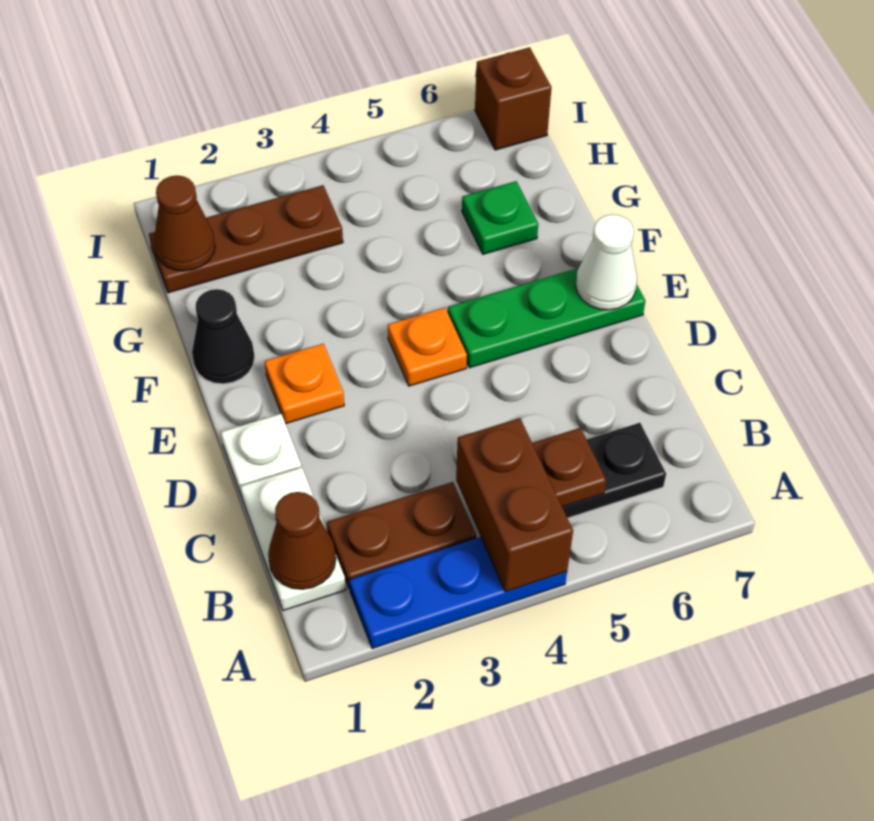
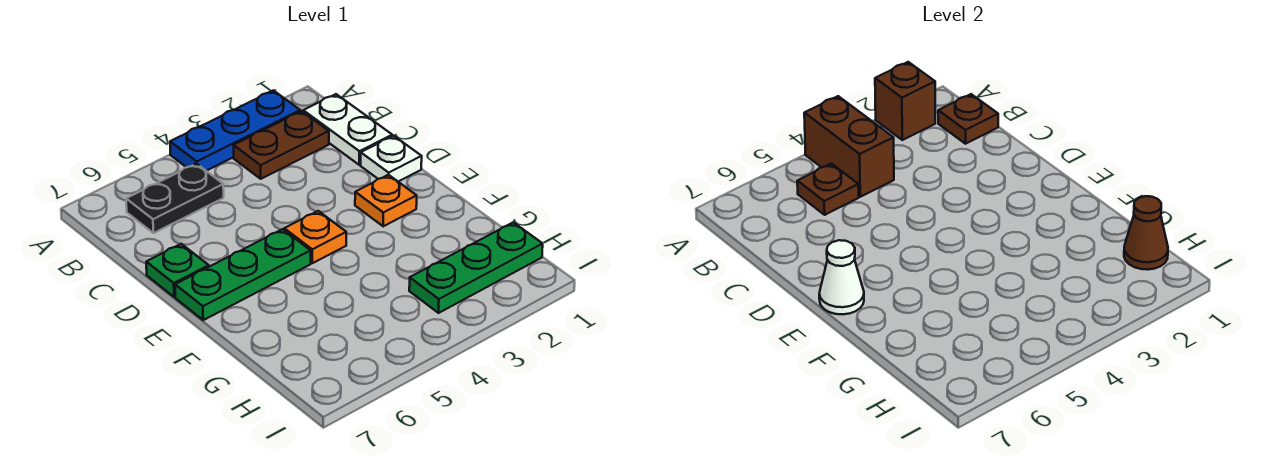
brown 1x1 cone [268,492,336,589] -> brown 1x1 plate [938,94,998,144]
black 1x1 cone [192,289,255,384] -> none
green 1x1 plate [462,181,538,254] -> green 1x1 plate moved to [146,244,209,297]
brown 1x3 plate [149,185,343,293] -> green 1x3 plate [409,222,543,313]
brown 1x1 brick [475,47,552,150] -> brown 1x1 brick moved to [875,62,935,140]

